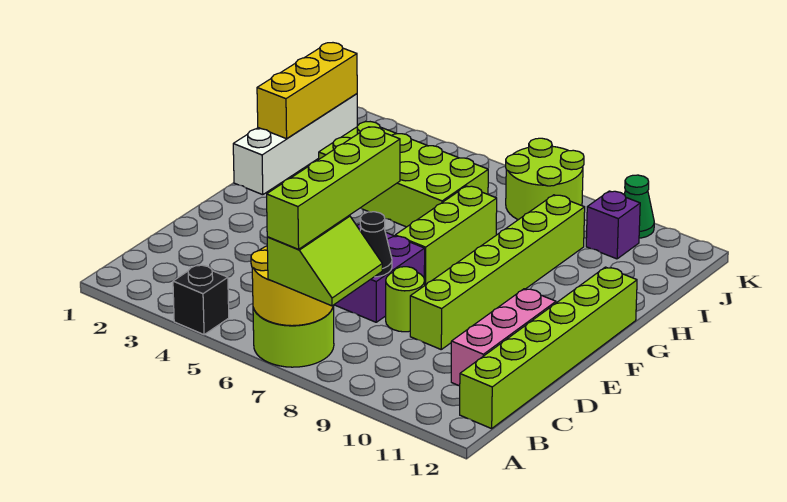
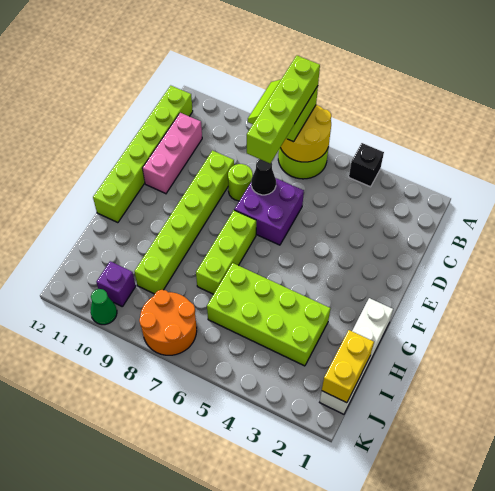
yellow 1x3 brick [257,43,357,139] -> yellow 1x2 brick [322,330,374,403]
lime 2x2 round brick [506,138,584,220] -> orange 2x2 round brick [139,290,197,355]

